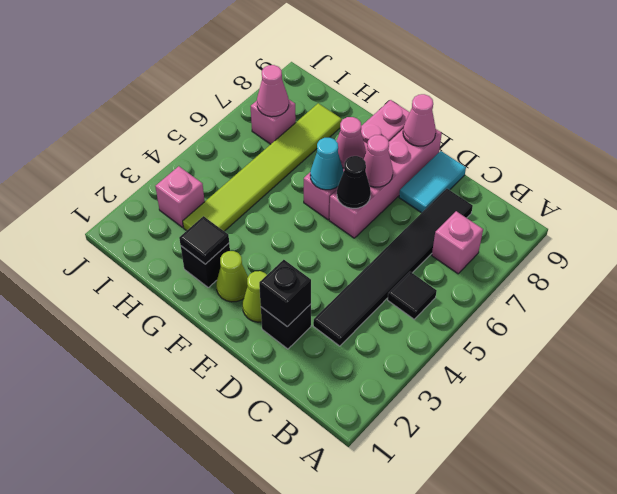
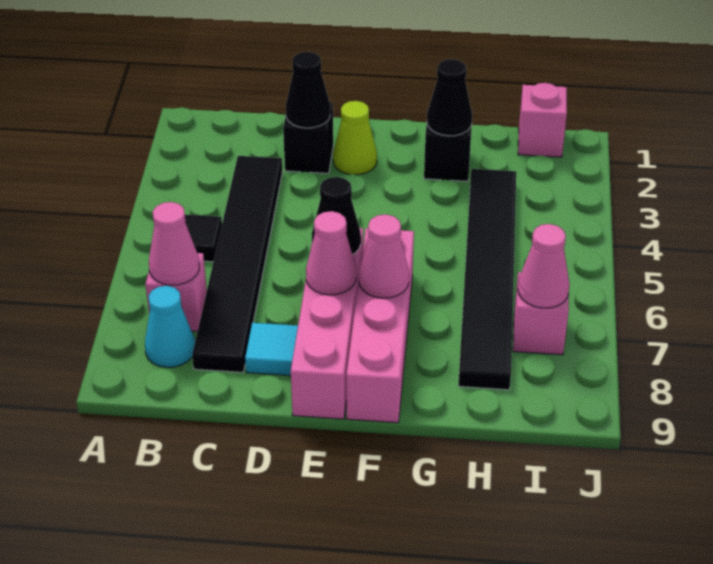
black 1x1 brick [259,260,311,327] -> black 1x1 cone [286,52,330,128]
cyan 1x2 tile [399,151,466,213] -> cyan 1x1 tile [245,323,298,376]
pink 1x1 cone [403,94,436,146] -> pink 1x1 cone moved to [149,202,199,285]
lime 1x1 cone [216,251,248,302] -> none
cyan 1x1 cone [310,137,343,190] -> cyan 1x1 cone moved to [145,286,195,367]
black 1x1 tile [179,216,229,264] -> black 1x1 cone [427,59,472,136]
lime 1x6 tile [183,103,342,231] -> black 1x6 tile [458,169,516,390]
pink 1x1 brick [155,166,205,227] -> pink 1x1 brick moved to [518,83,567,157]

